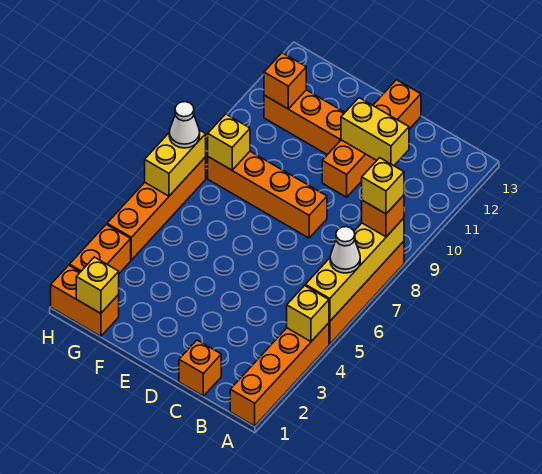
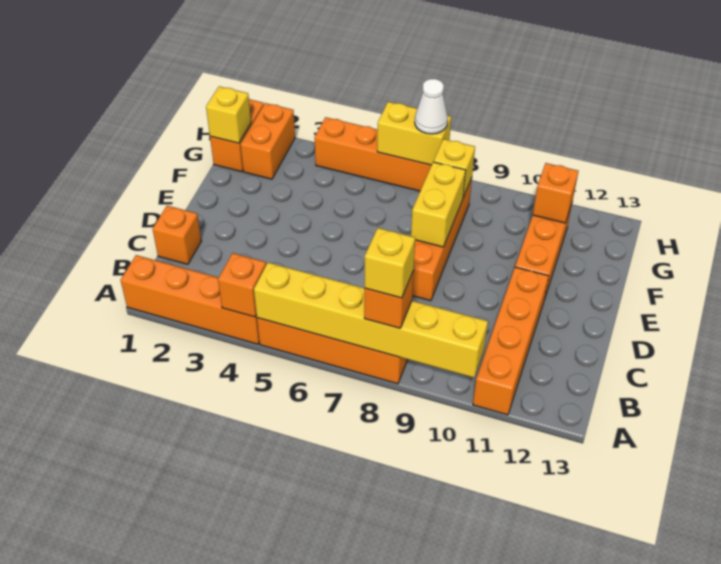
yellow 1x1 brick [287,286,329,342] -> orange 1x1 brick [218,253,266,317]
yellow 1x4 brick [305,218,404,321] -> yellow 1x6 brick [254,263,488,378]
white 1x1 cone [330,227,360,273] -> none
yellow 1x2 brick [341,98,409,166] -> yellow 1x2 brick moved to [411,162,466,247]
orange 1x4 brick [322,80,421,197] -> orange 1x4 brick turned to [473,267,549,415]
orange 1x2 brick [70,224,131,273] -> orange 1x2 brick turned to [241,103,295,179]

